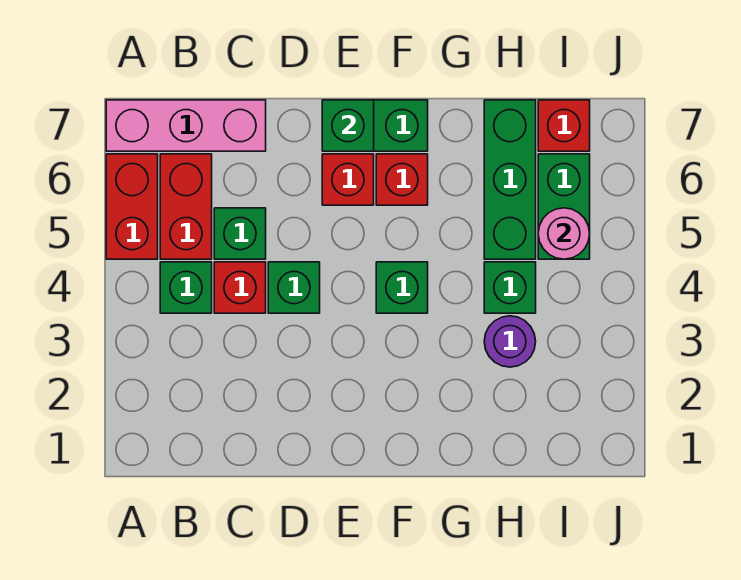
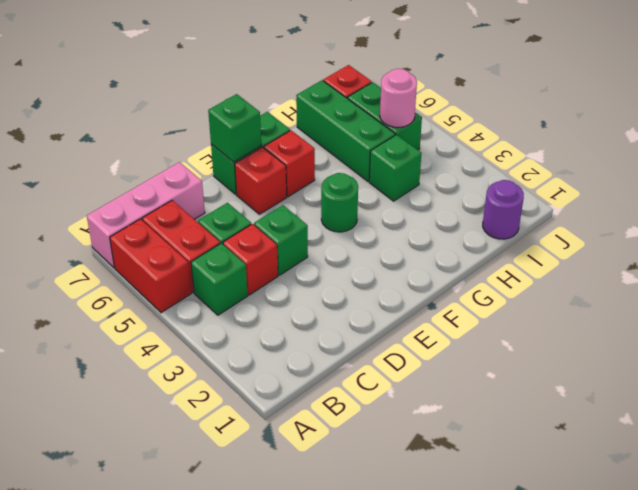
green 1x1 brick [376,262,428,313] -> green 1x1 round brick [321,173,358,232]
purple 1x1 round brick [484,316,536,367] -> purple 1x1 round brick moved to [483,180,524,239]

